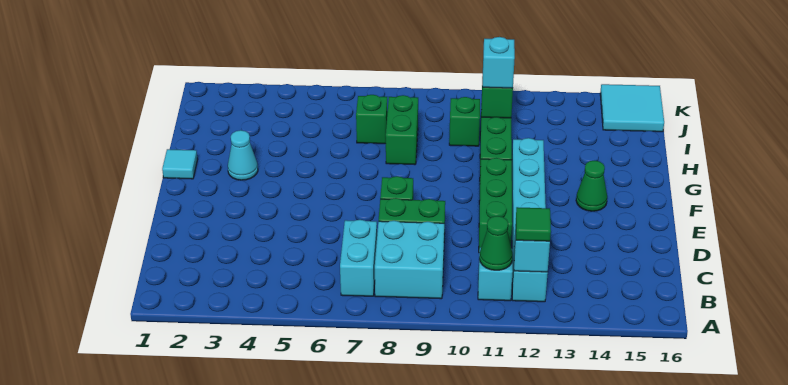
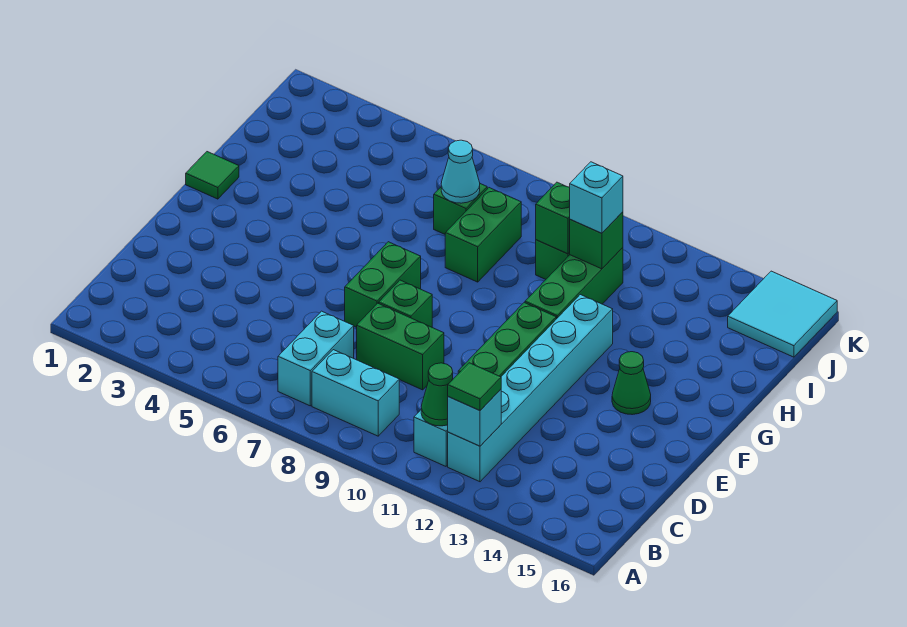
cyan 2x2 brick [375,221,444,299] -> cyan 1x2 brick [312,350,399,436]
none -> green 1x2 brick [345,242,421,327]
cyan 1x1 tile [162,149,198,179] -> green 1x1 tile [186,152,239,199]
cyan 1x1 cone [228,130,258,180] -> cyan 1x1 cone moved to [441,140,480,203]
none -> green 1x1 brick [536,182,570,254]

